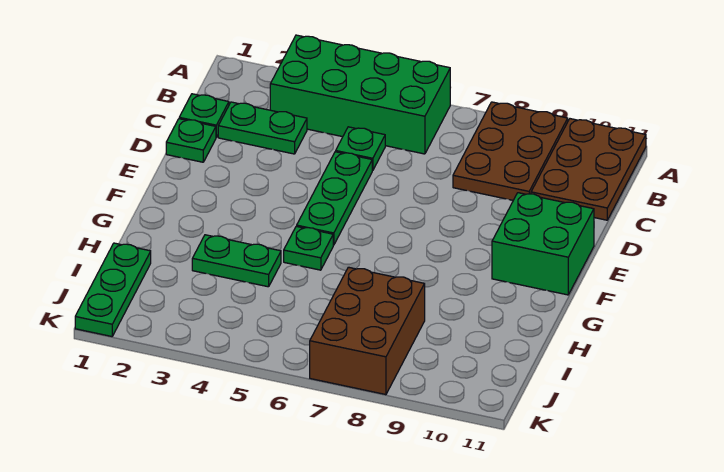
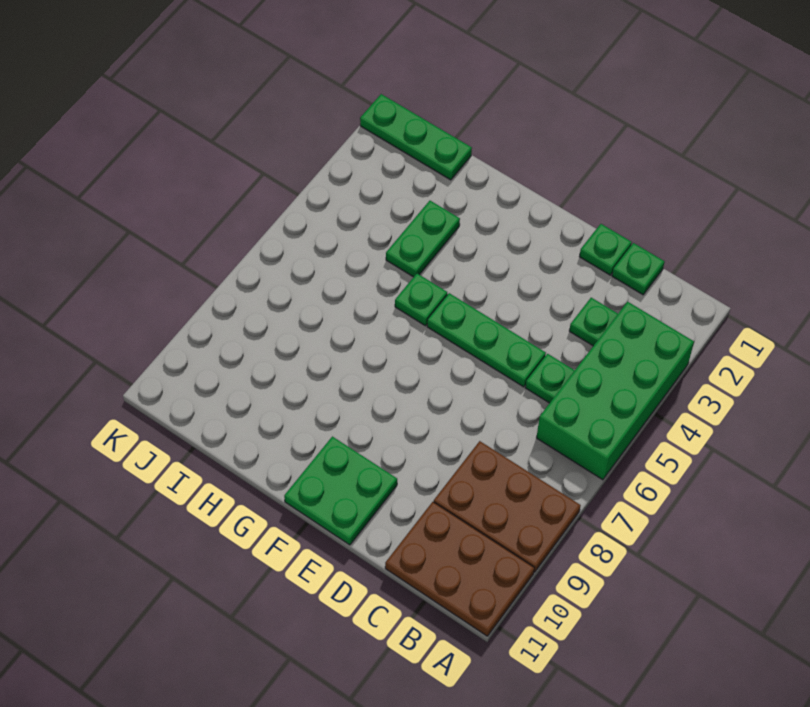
green 1x2 plate [218,102,307,154] -> green 1x1 plate [569,298,618,346]
green 2x2 brick [492,193,594,295] -> green 2x2 plate [284,436,397,545]
brown 2x3 brick [310,267,425,395] -> none

